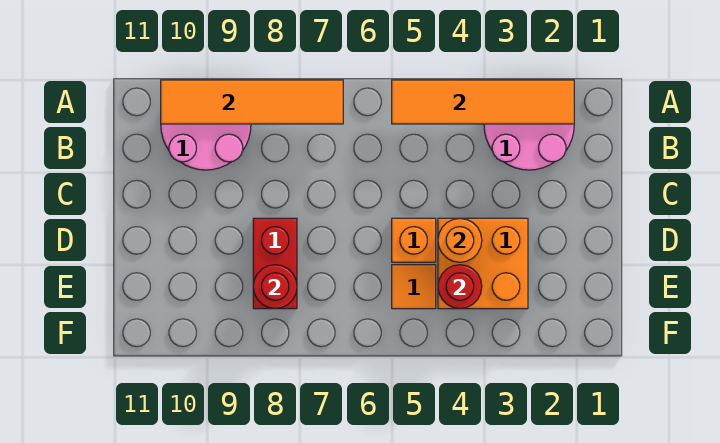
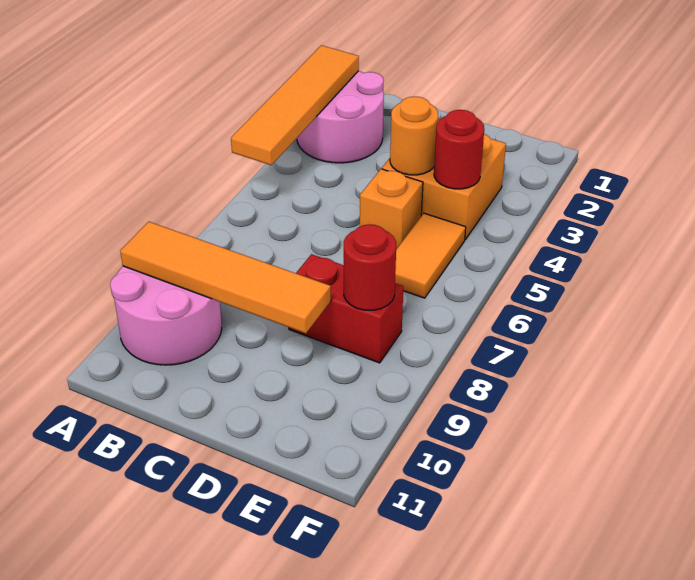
orange 1x4 tile [161,80,343,124] -> orange 1x4 tile turned to [120,222,331,333]
orange 1x1 tile [392,265,436,309] -> orange 1x2 tile [395,213,466,298]

